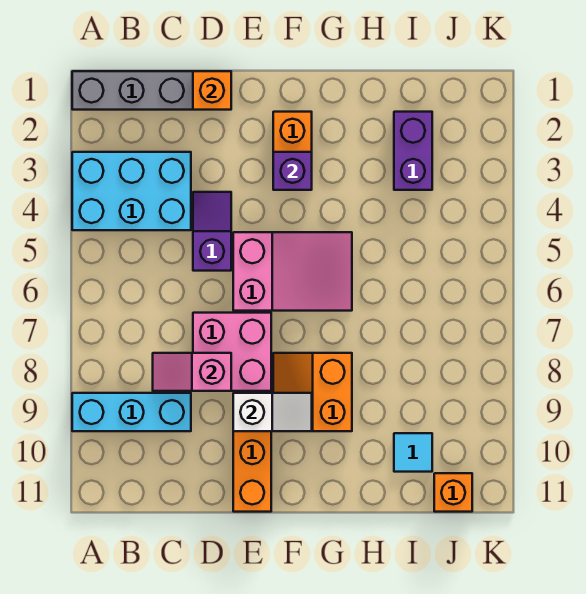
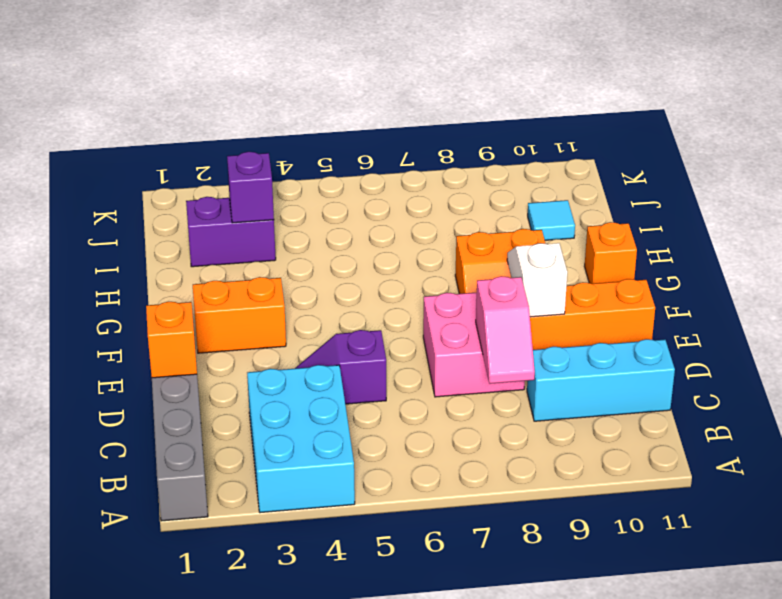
cyan 1x3 brick [72,393,191,431] -> cyan 1x3 brick turned to [527,339,675,421]
pink 2x3 slope [233,232,352,311] -> none
purple 1x1 brick [273,152,312,190] -> purple 1x1 brick moved to [227,152,274,223]
orange 1x1 brick [434,473,472,512] -> orange 1x1 brick moved to [585,222,637,284]

